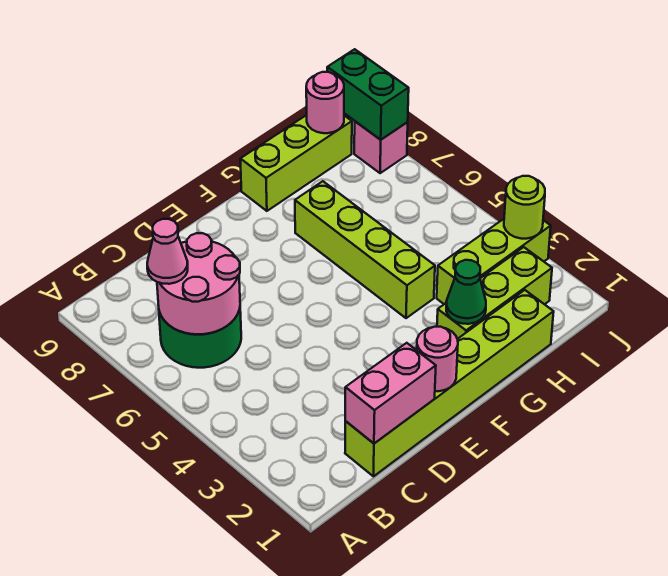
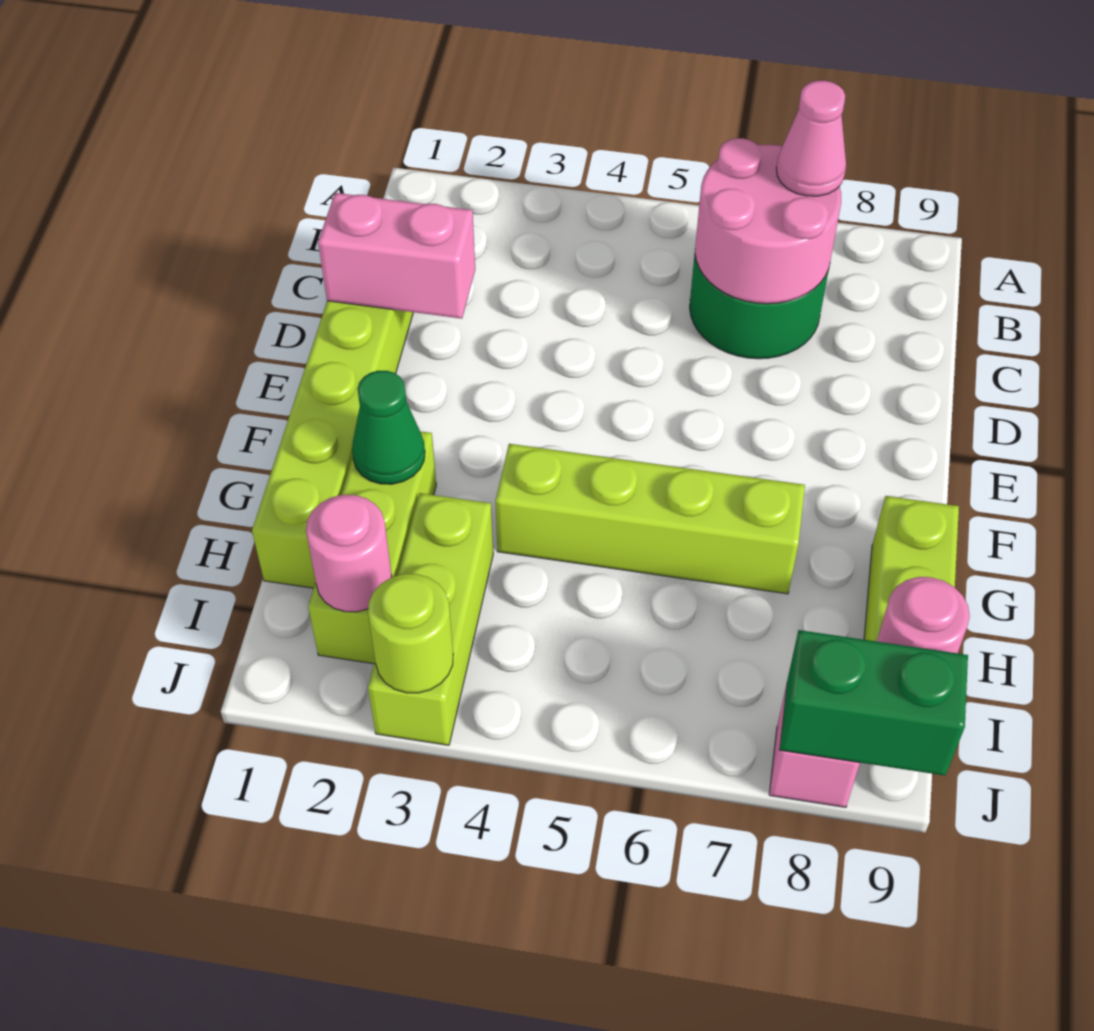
pink 1x2 brick [345,343,436,443] -> pink 1x2 brick turned to [318,193,475,319]
pink 1x1 round brick [417,327,458,391] -> pink 1x1 round brick moved to [306,495,392,612]

